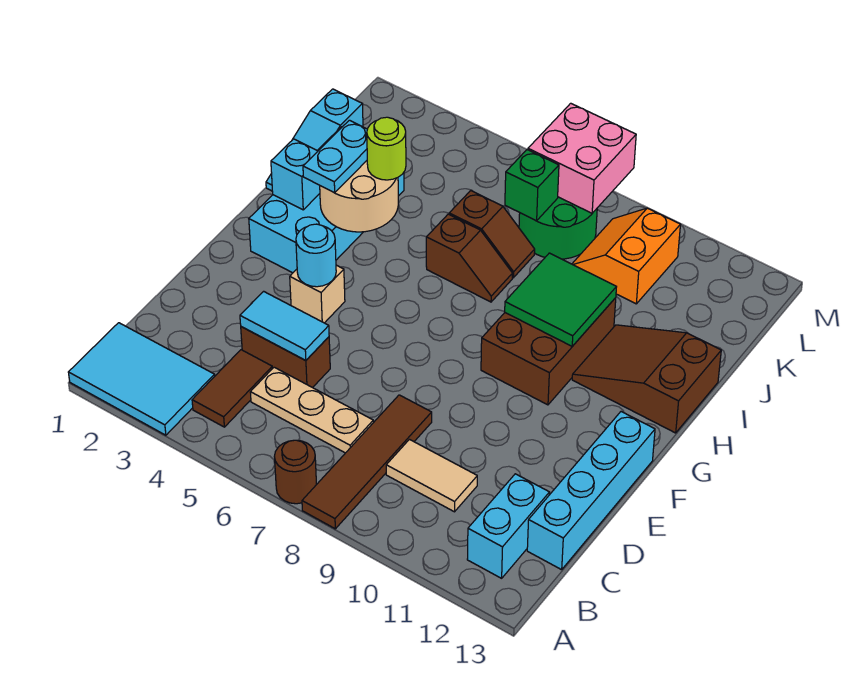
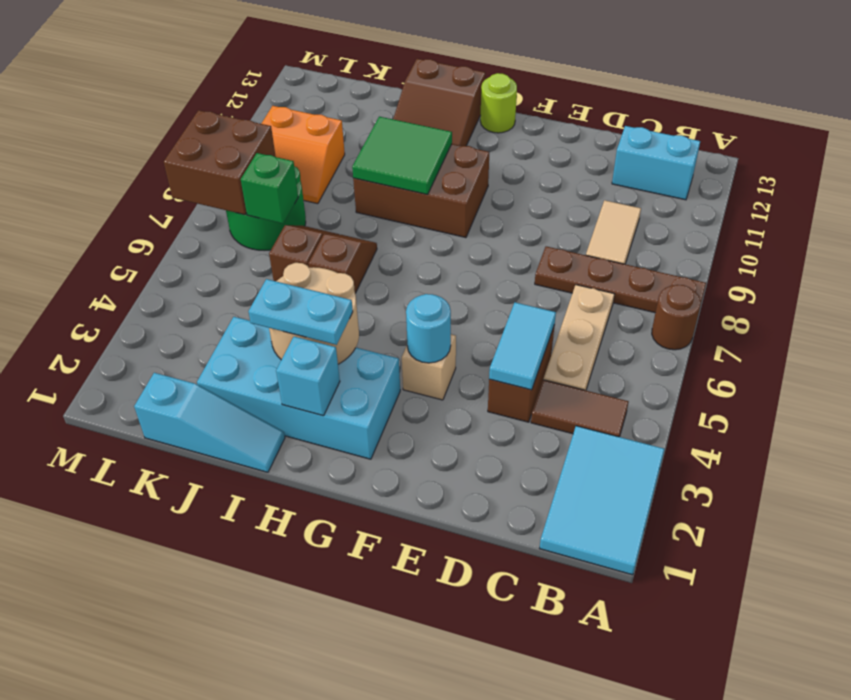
brown 1x4 tile [302,395,432,529] -> brown 1x4 plate [535,246,706,313]
cyan 1x4 brick [527,412,655,570] -> none
lime 1x1 round brick [367,117,406,180] -> lime 1x1 round brick moved to [480,73,517,133]
pink 2x2 brick [528,103,636,213] -> brown 2x2 brick [164,110,276,215]

